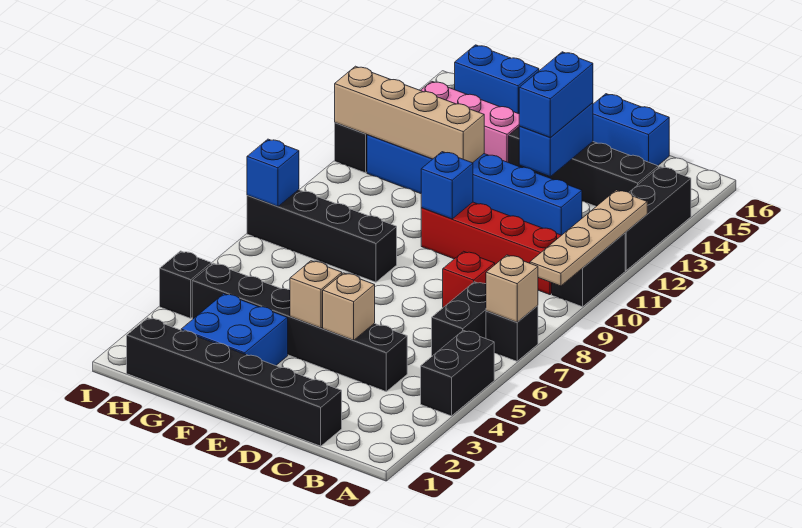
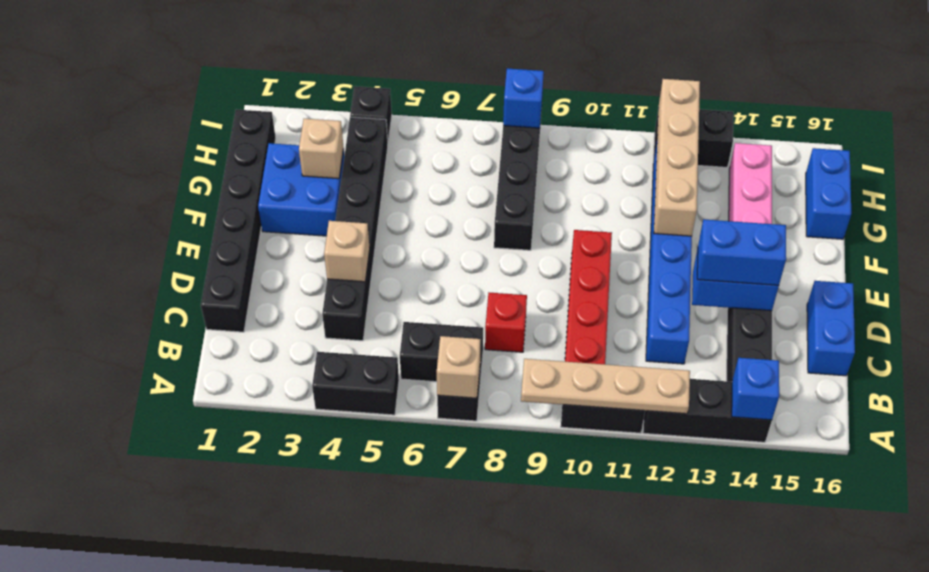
tan 1x1 brick [290,261,342,328] -> tan 1x1 brick moved to [299,119,344,179]
blue 1x1 brick [421,152,473,219] -> blue 1x1 brick moved to [732,358,779,420]

